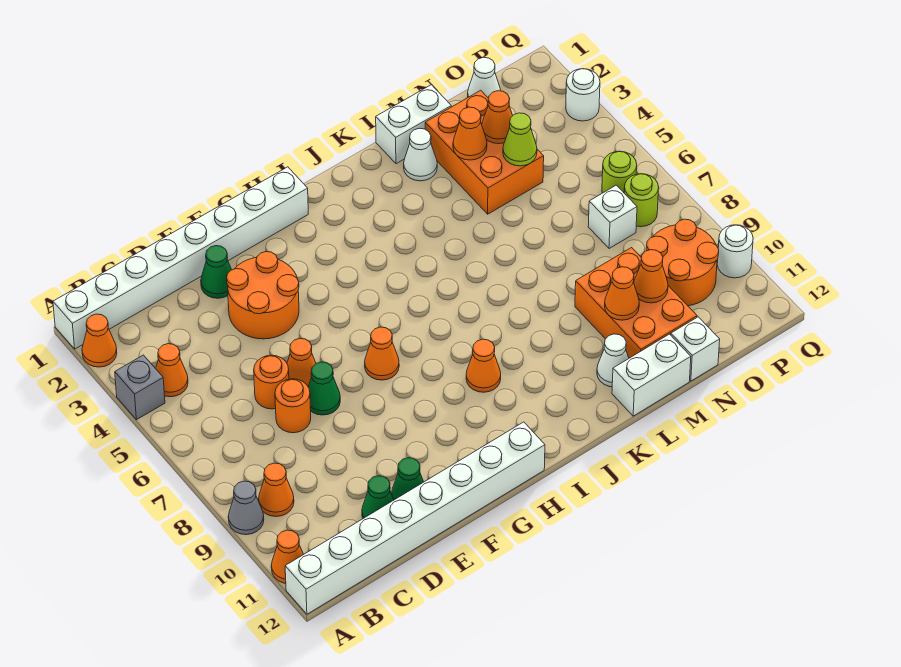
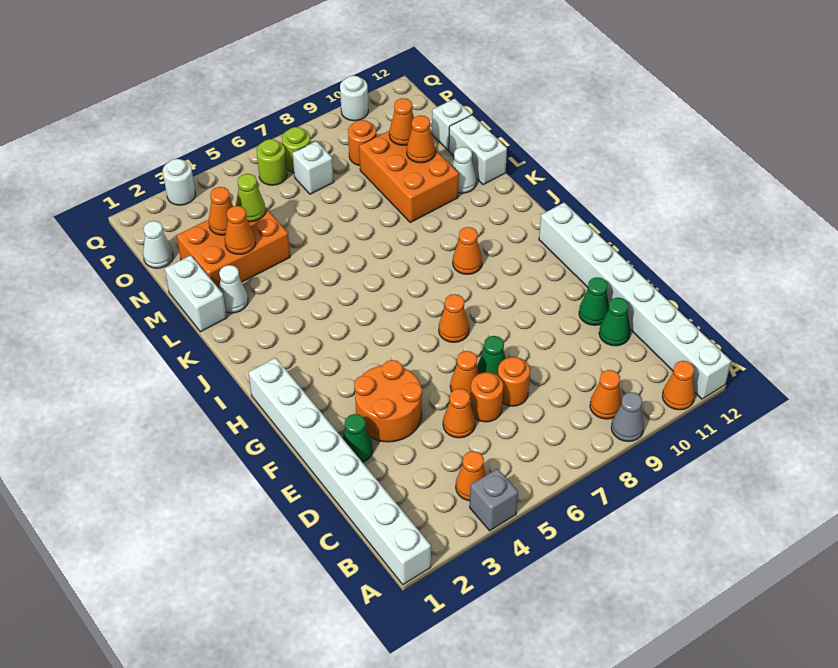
orange 1x1 cone [82,314,117,367] -> orange 1x1 cone moved to [443,389,475,438]
orange 2x3 brick [575,248,697,358] -> orange 2x3 brick turned to [359,131,459,222]
orange 2x2 round brick [646,219,719,306] -> orange 1x1 round brick [348,120,377,165]

